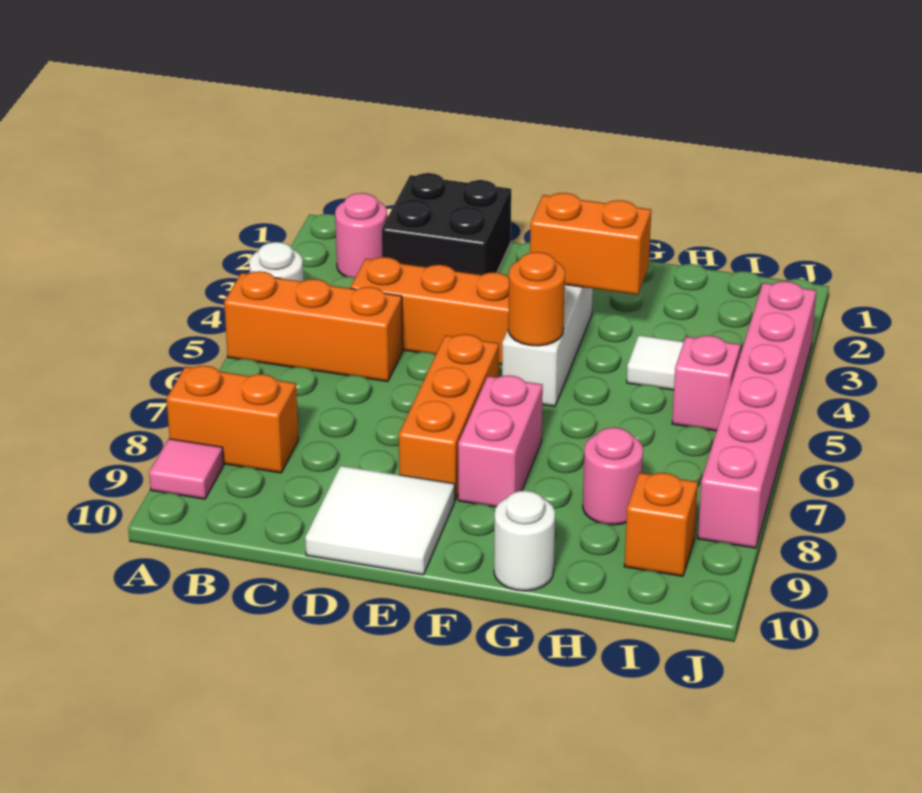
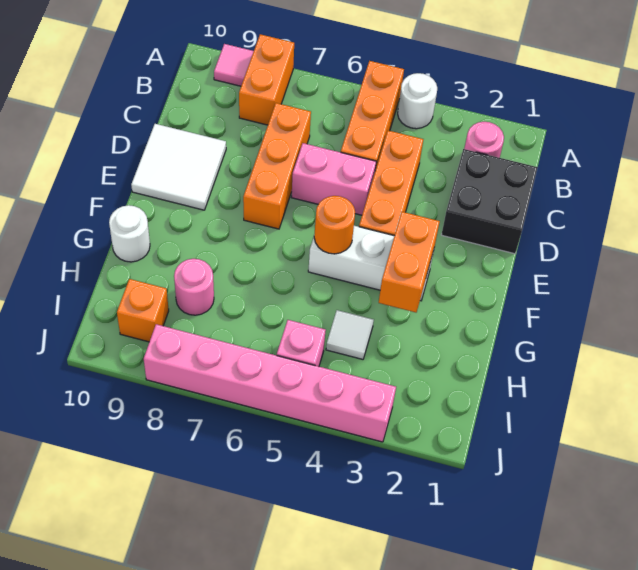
orange 1x3 brick [399,334,499,500] -> orange 1x3 brick turned to [243,103,311,229]
pink 1x2 brick [458,375,543,507] -> pink 1x2 brick moved to [292,143,376,215]

